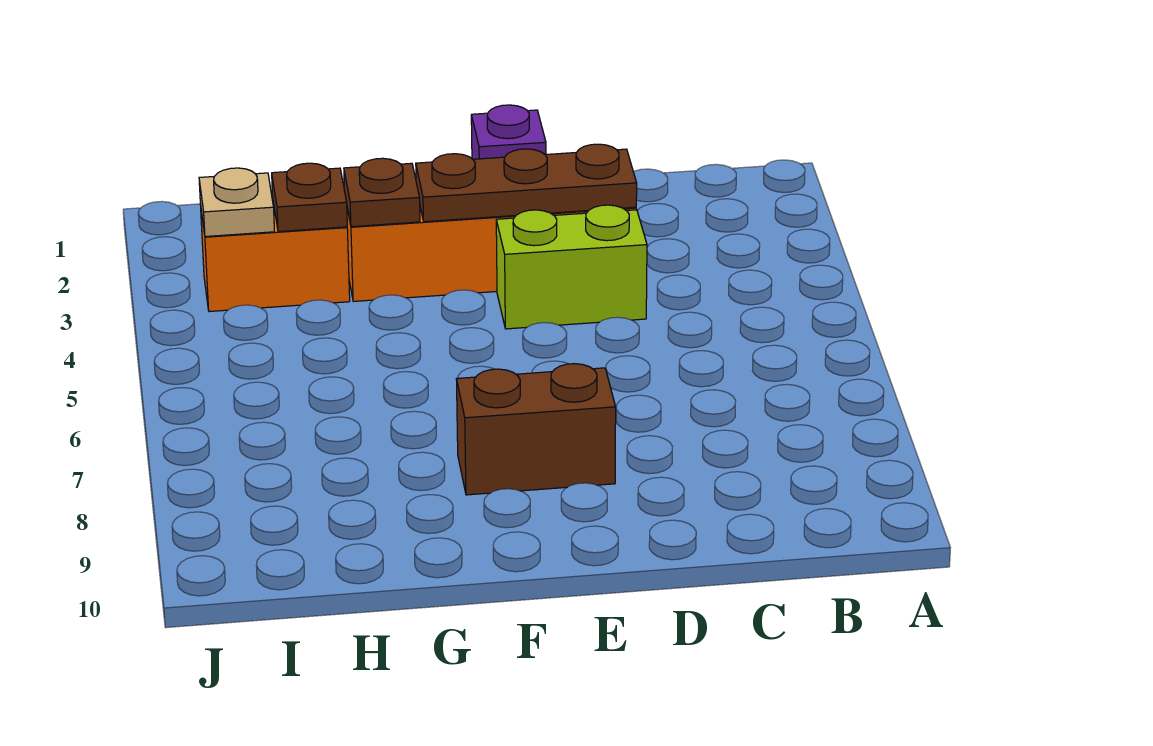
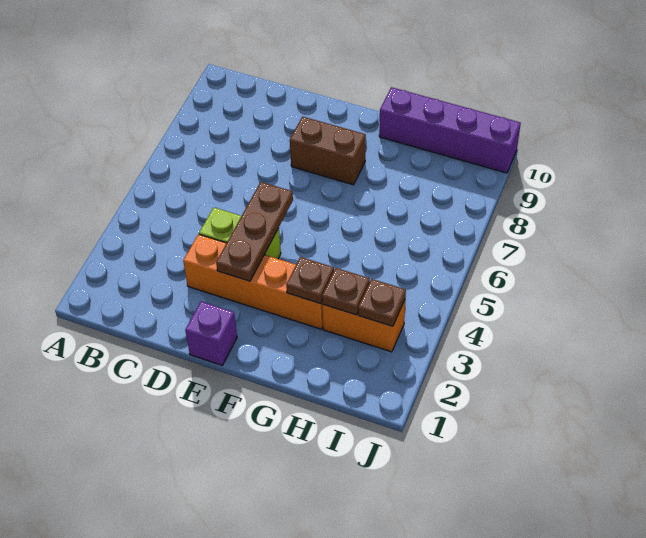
brown 1x3 plate [416,144,637,222] -> brown 1x3 plate turned to [216,182,293,281]
none -> purple 1x4 brick [379,87,521,173]
tan 1x1 plate [199,168,274,236] -> brown 1x1 plate [358,279,406,326]

